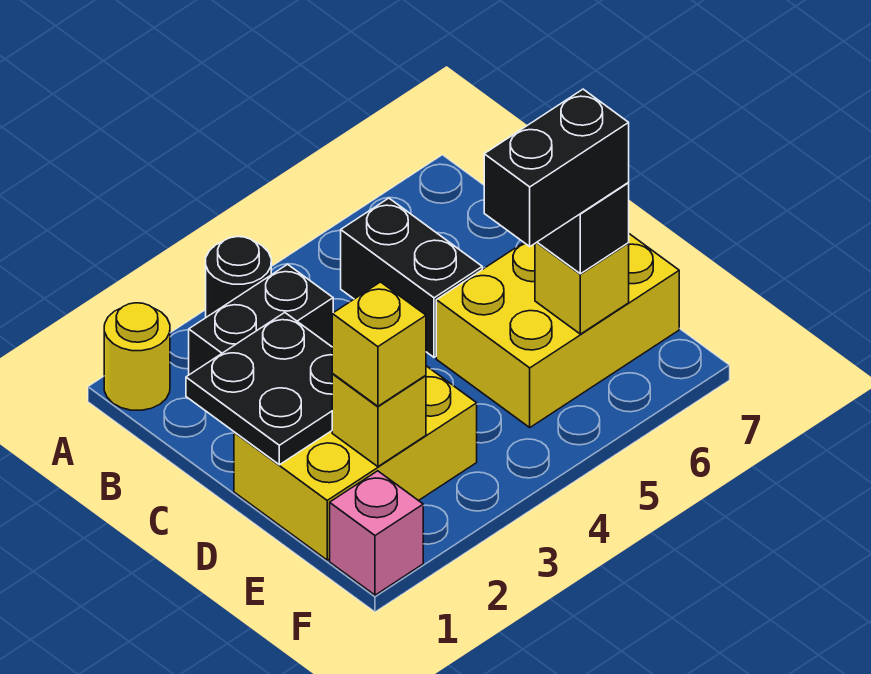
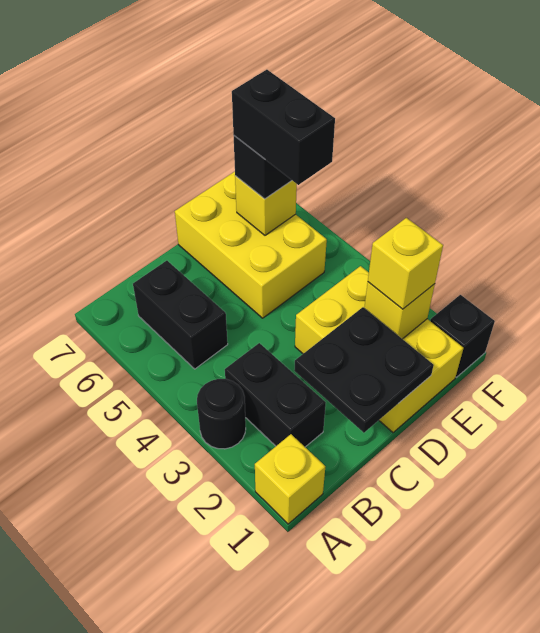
yellow 1x1 round brick [104,303,170,410] -> yellow 1x1 brick [255,434,325,524]
black 1x2 brick [341,198,482,357] -> black 1x2 brick turned to [133,261,228,369]
pink 1x1 brick [330,471,423,595] -> black 1x1 brick [430,295,495,377]

